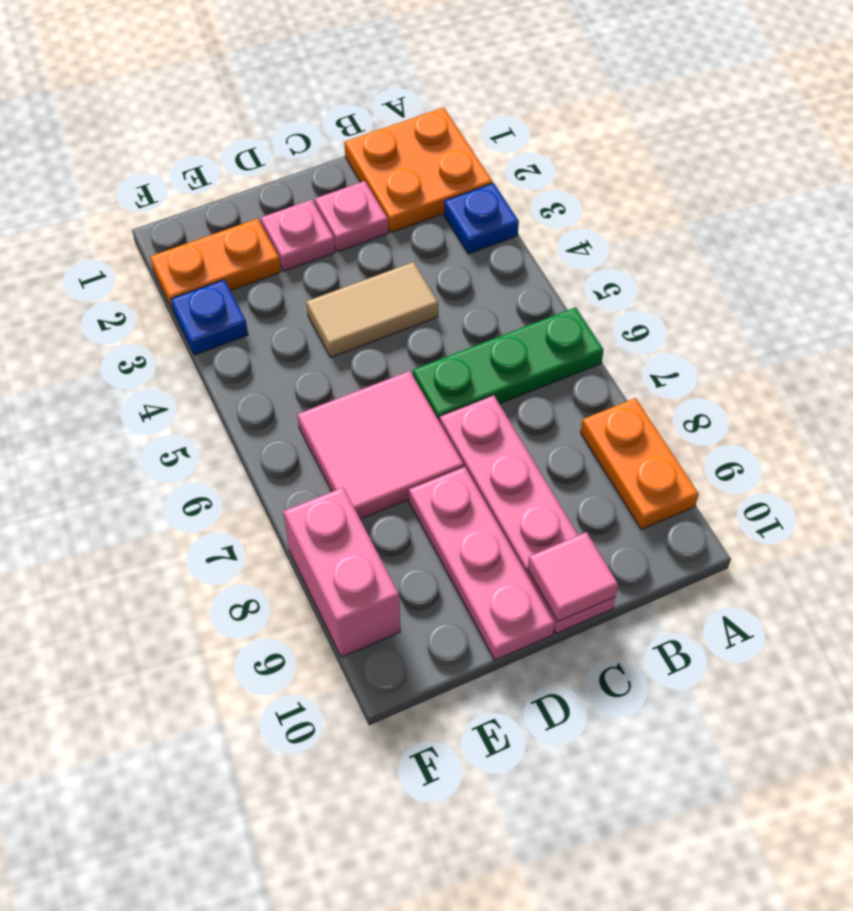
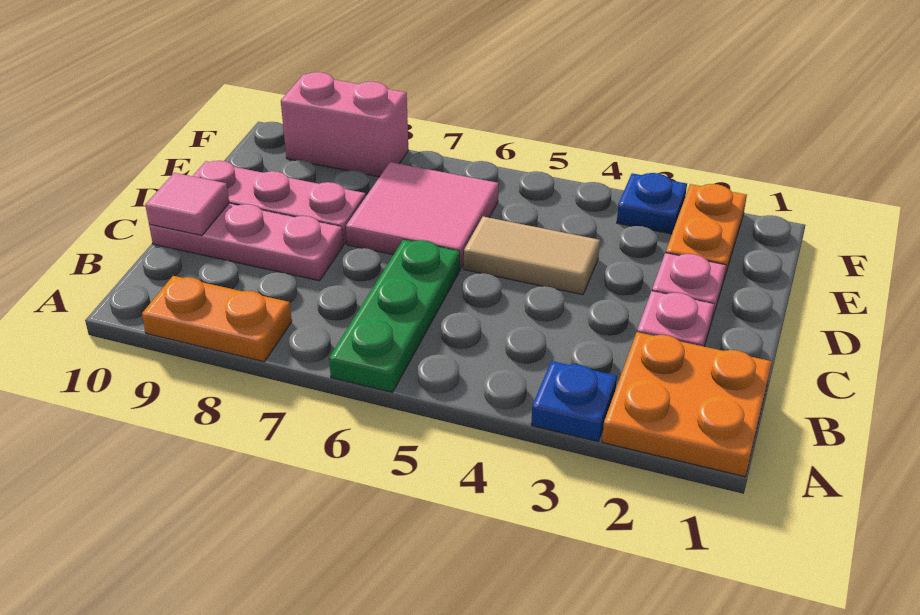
tan 1x2 tile [306,262,438,357] -> tan 1x2 tile turned to [464,217,600,295]
pink 1x4 plate [440,396,615,634] -> pink 1x3 plate [149,203,343,281]

